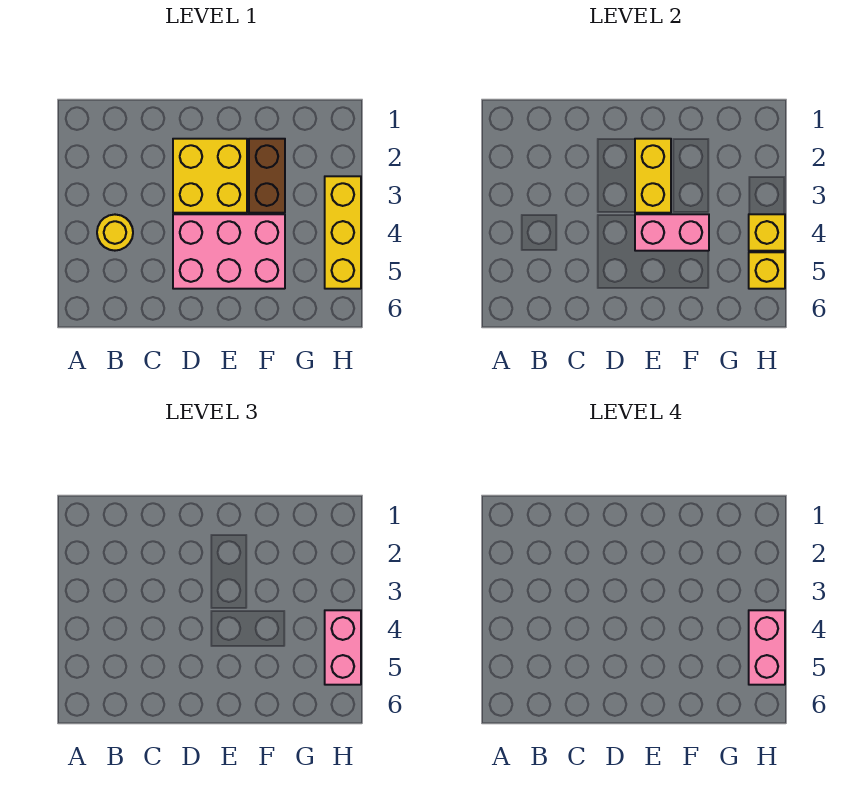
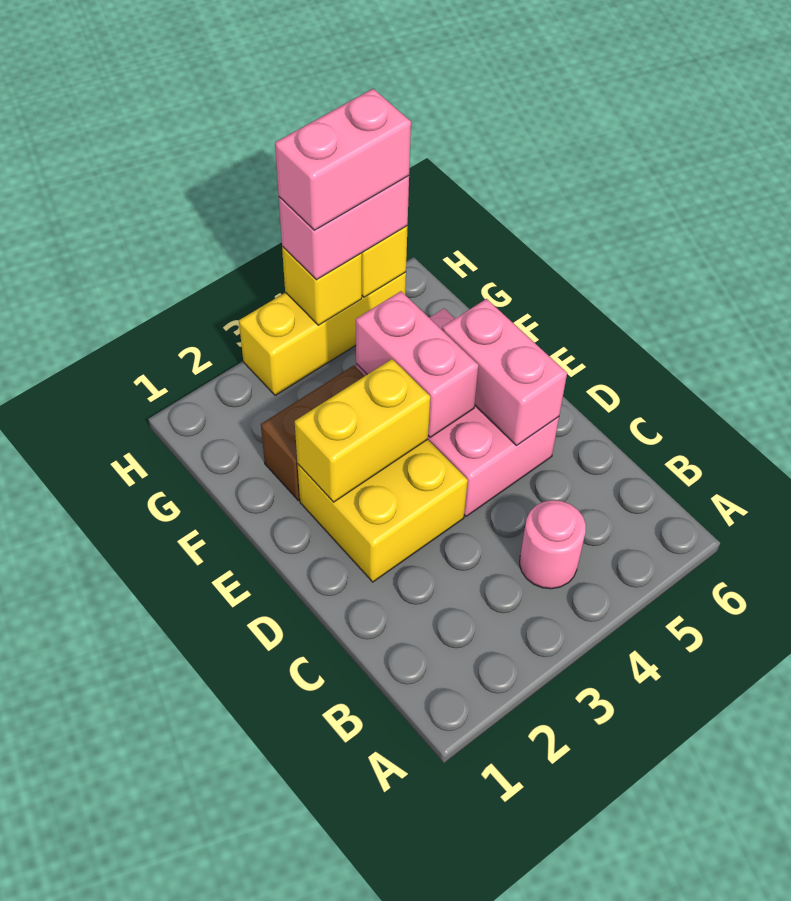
yellow 1x1 round brick [97,215,133,251] -> pink 1x1 round brick [520,500,586,589]
none -> pink 1x2 brick [442,299,567,445]

